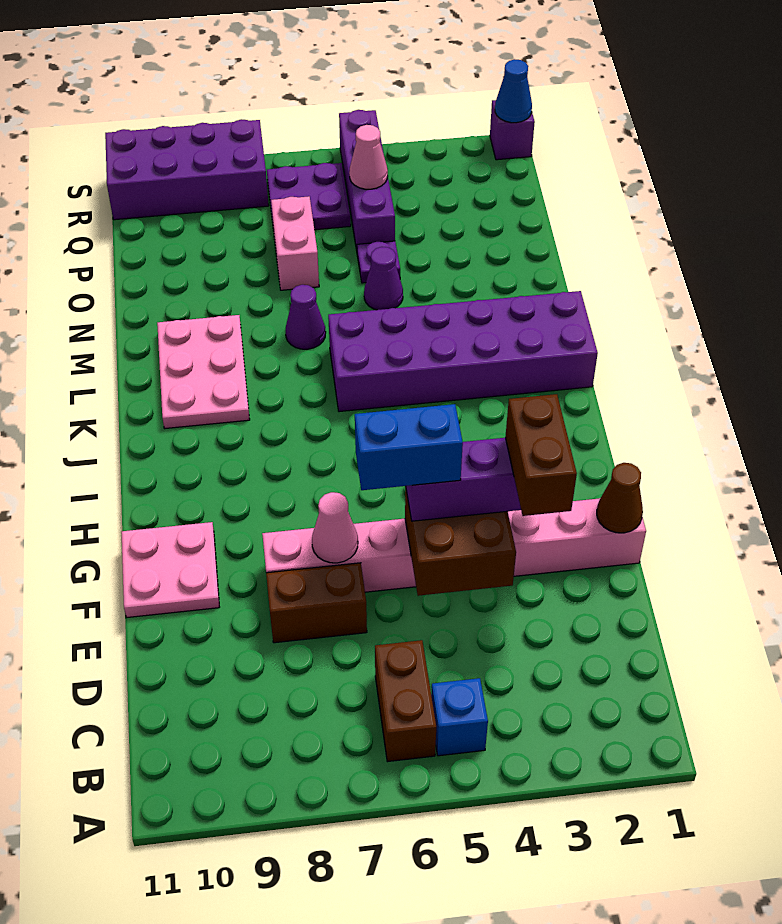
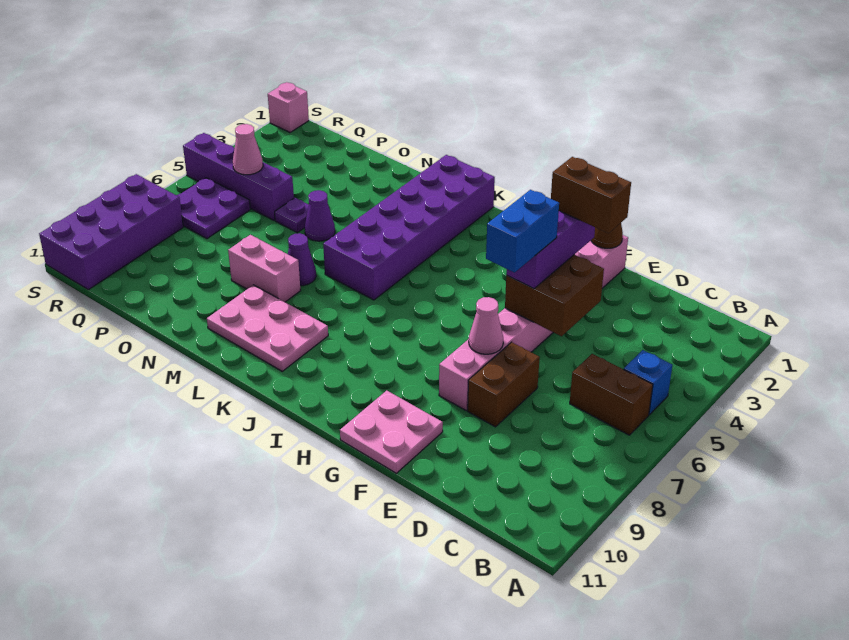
pink 1x2 brick [271,196,319,290] -> pink 1x2 brick moved to [228,235,301,302]
purple 1x1 brick [490,100,535,160] -> pink 1x1 brick [268,82,309,132]
blue 1x1 cone [495,59,532,123] -> none

